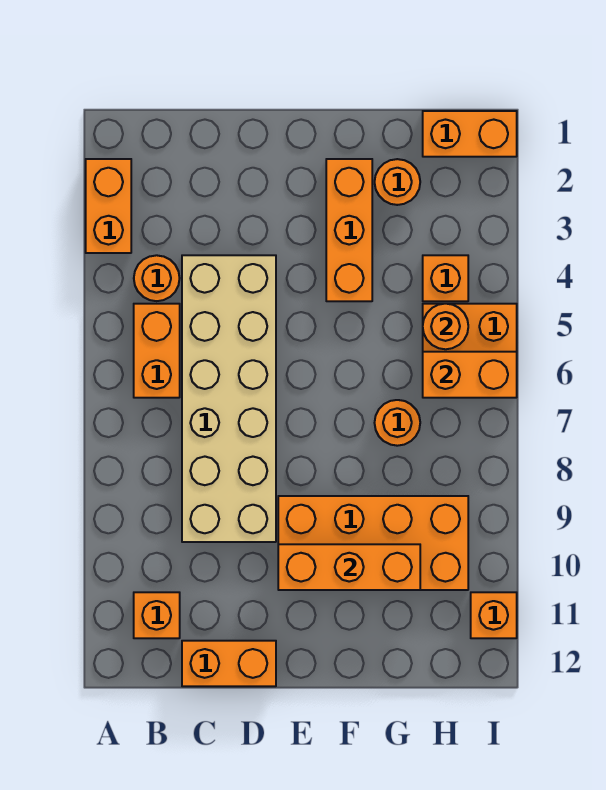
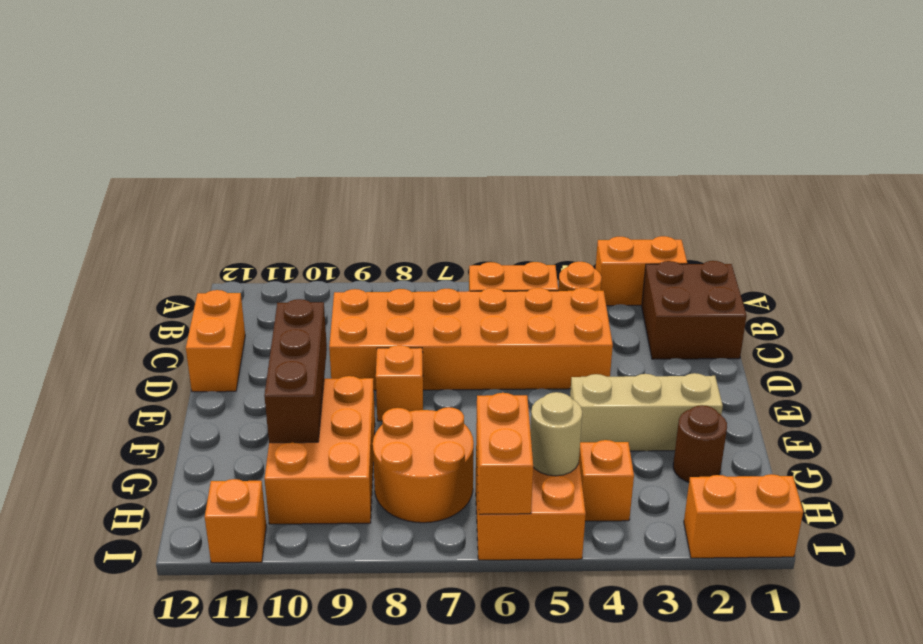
none -> brown 2x2 brick [642,261,747,359]
orange 1x1 brick [134,592,180,638] -> orange 1x1 brick moved to [376,345,423,421]
tan 2x6 brick [182,255,276,542] -> orange 2x6 brick [329,288,613,390]
orange 2x4 brick [278,496,468,590] -> orange 2x3 brick [265,376,375,524]
orange 1x3 brick [278,544,420,590] -> brown 1x3 brick [264,299,327,443]
orange 1x3 brick [326,159,372,301] -> tan 1x3 brick [570,373,723,451]
orange 1x1 round brick [375,159,420,205] -> brown 1x1 round brick [673,405,727,482]
orange 1x1 round brick [375,400,420,446] -> orange 2x2 round brick [373,407,474,523]
orange 1x2 brick [423,111,517,157] -> orange 1x2 brick turned to [684,474,803,558]
orange 1x1 round brick [423,304,468,349] -> tan 1x1 round brick [530,392,582,476]

